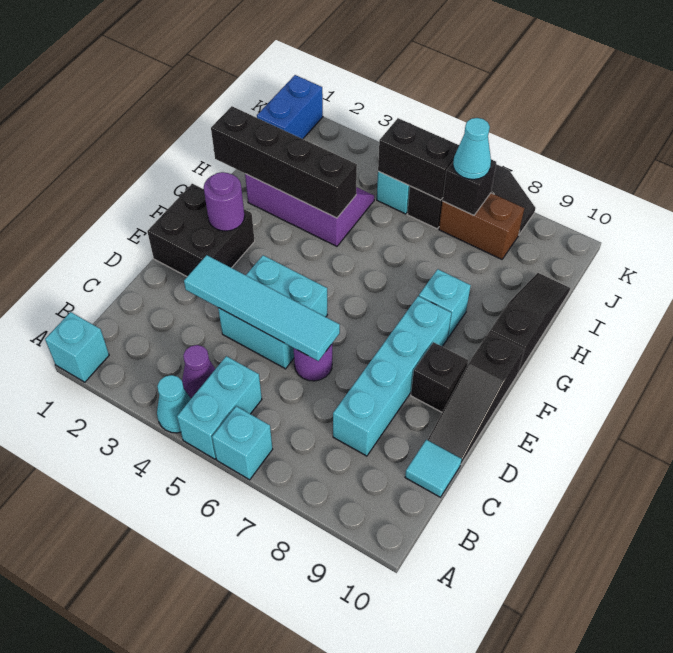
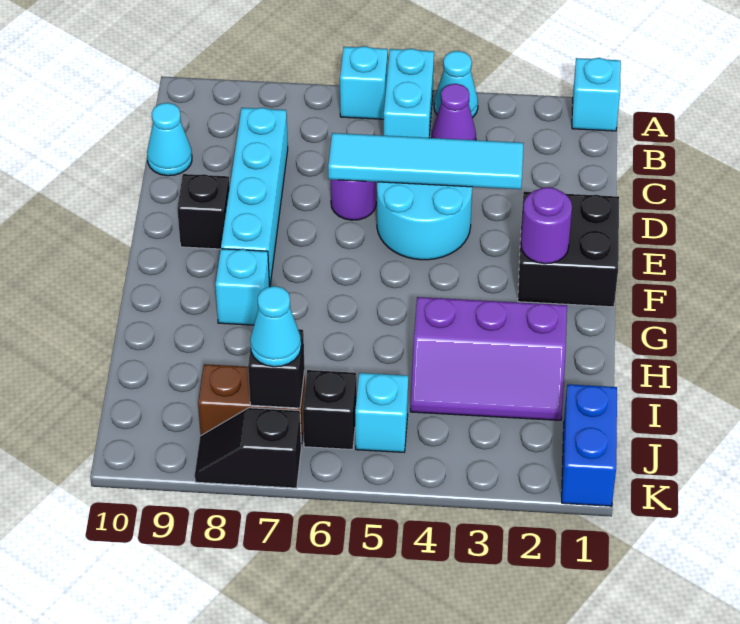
cyan 1x1 tile [405,440,461,497] -> cyan 1x1 cone [147,103,192,176]
cyan 2x2 brick [218,255,327,369] -> cyan 2x2 round brick [377,182,472,260]
black 1x3 slope [428,332,524,464] -> none
black 1x3 slope [490,273,570,373] -> none
black 1x4 brick [211,106,357,218] -> none
black 1x2 brick [378,118,459,200] -> none

